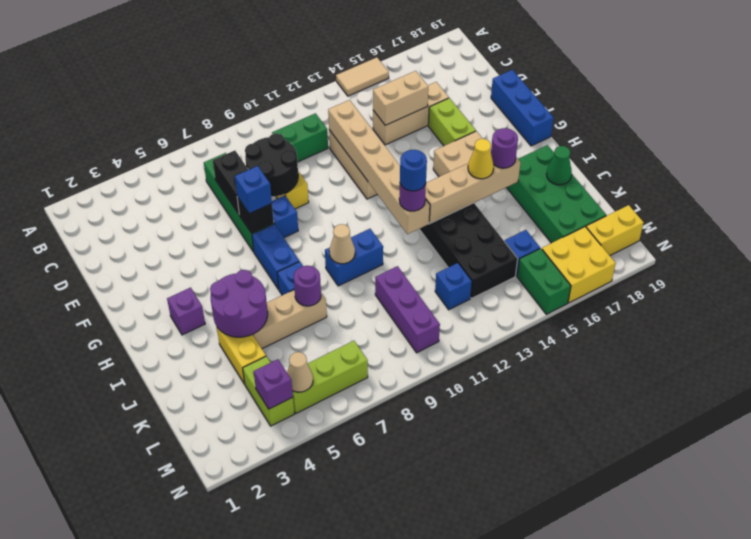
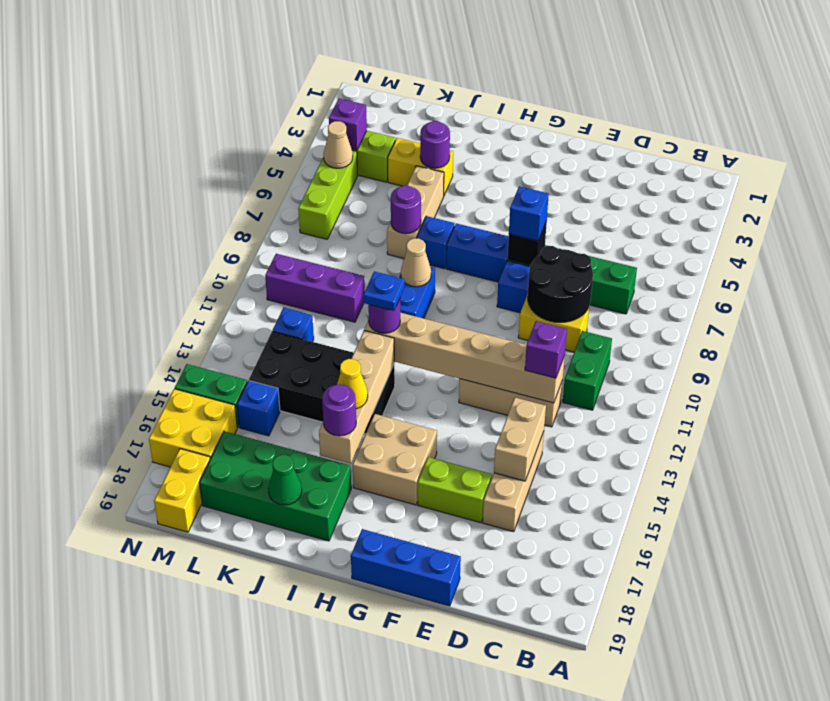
tan 1x2 tile [336,57,389,96] -> none
black 1x2 brick [213,151,248,214] -> none
purple 1x1 brick [167,288,205,335] -> purple 1x1 brick moved to [525,321,567,378]
purple 2x2 round brick [210,270,268,337] -> purple 1x1 round brick [420,121,450,168]
blue 1x1 round brick [400,150,427,191] -> blue 1x1 plate [363,271,405,311]

